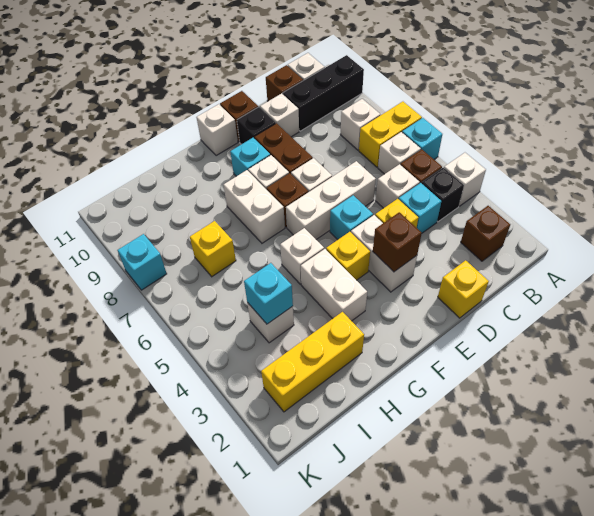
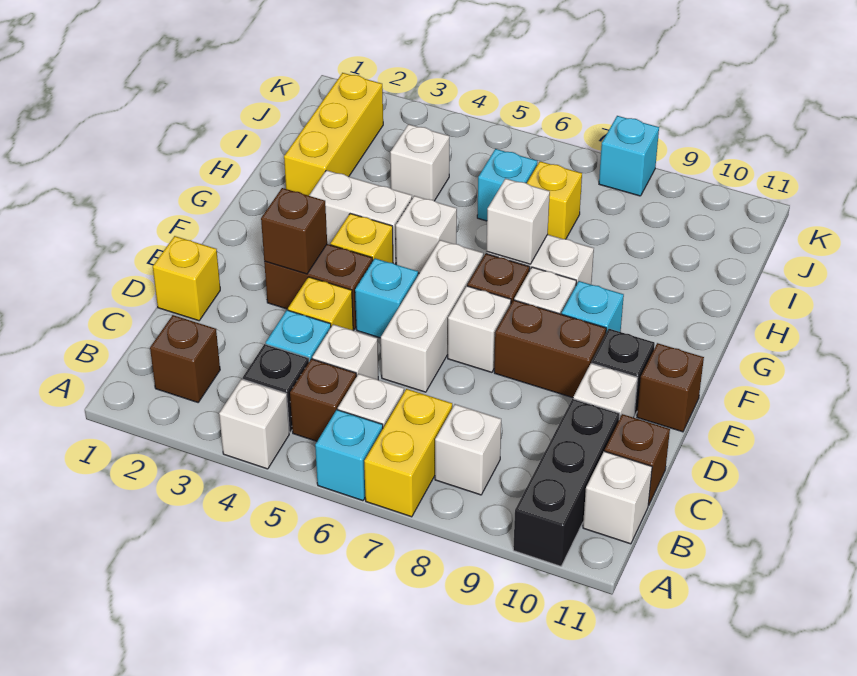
white 1x2 brick [351,215,417,292] -> brown 1x2 brick [264,244,373,330]
white 1x1 brick [196,104,238,156] -> white 1x1 brick moved to [486,179,550,264]
cyan 1x1 brick [244,263,293,324] -> cyan 1x1 brick moved to [477,149,537,221]

